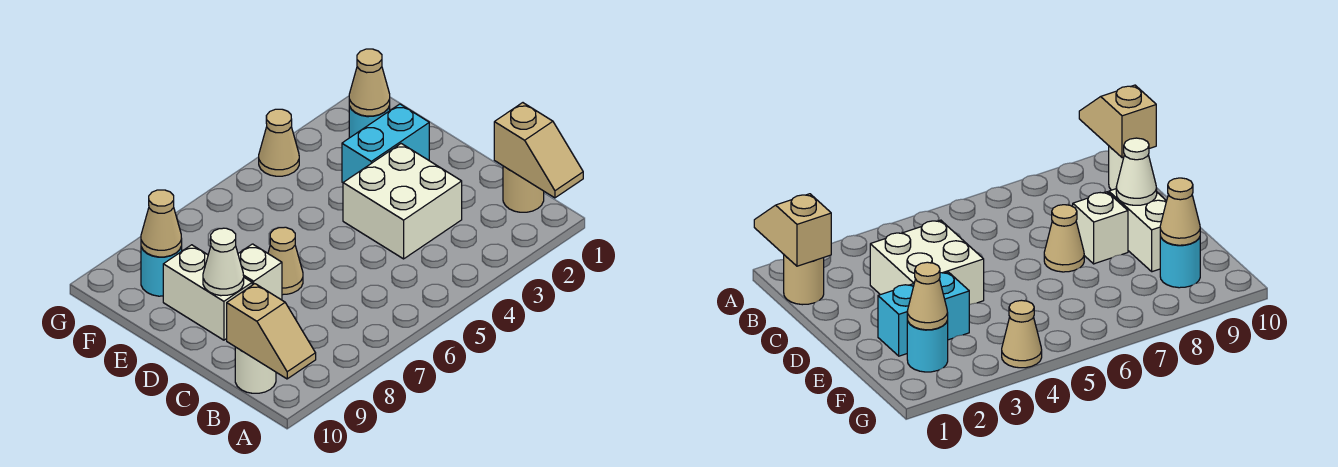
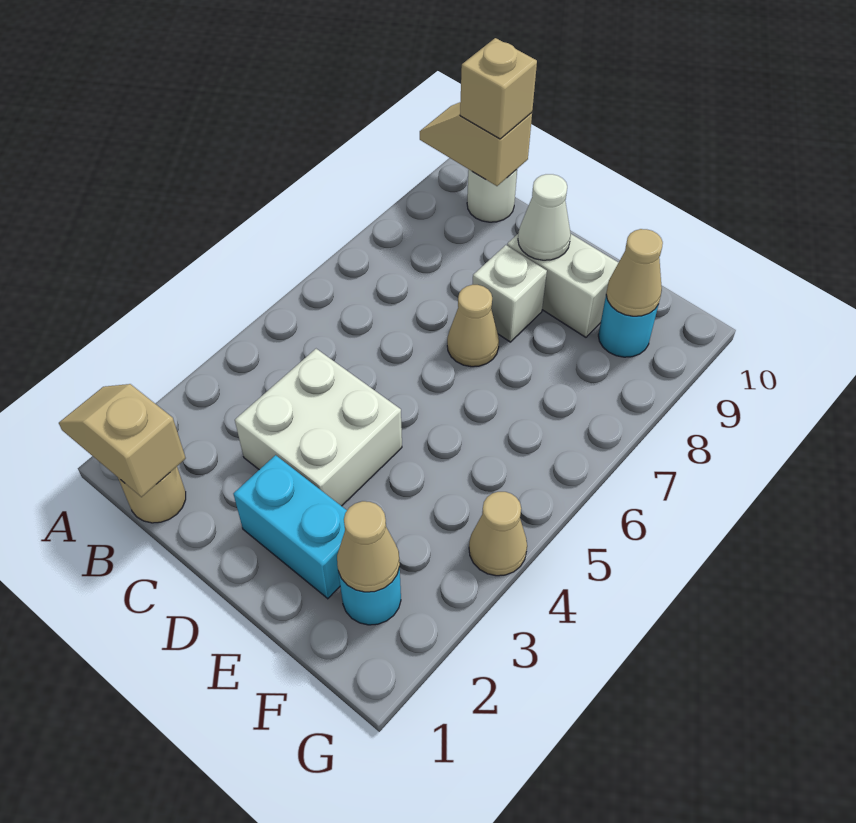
none -> tan 1x1 brick [460,38,537,139]
cyan 1x2 brick [342,104,429,182] -> cyan 1x2 brick turned to [233,455,347,599]

